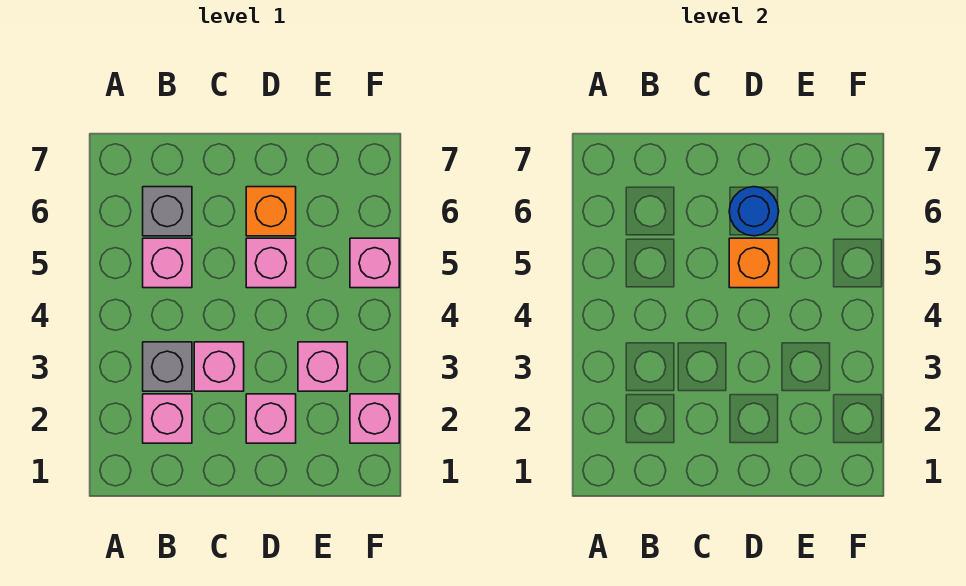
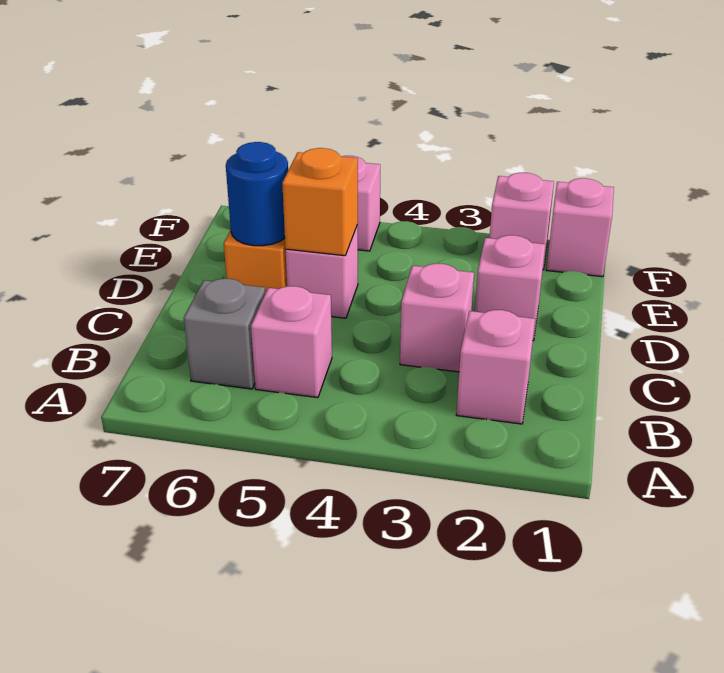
grey 1x1 brick [143,342,192,391] -> none
pink 1x1 brick [298,342,347,391] -> pink 1x1 brick moved to [546,178,614,277]

